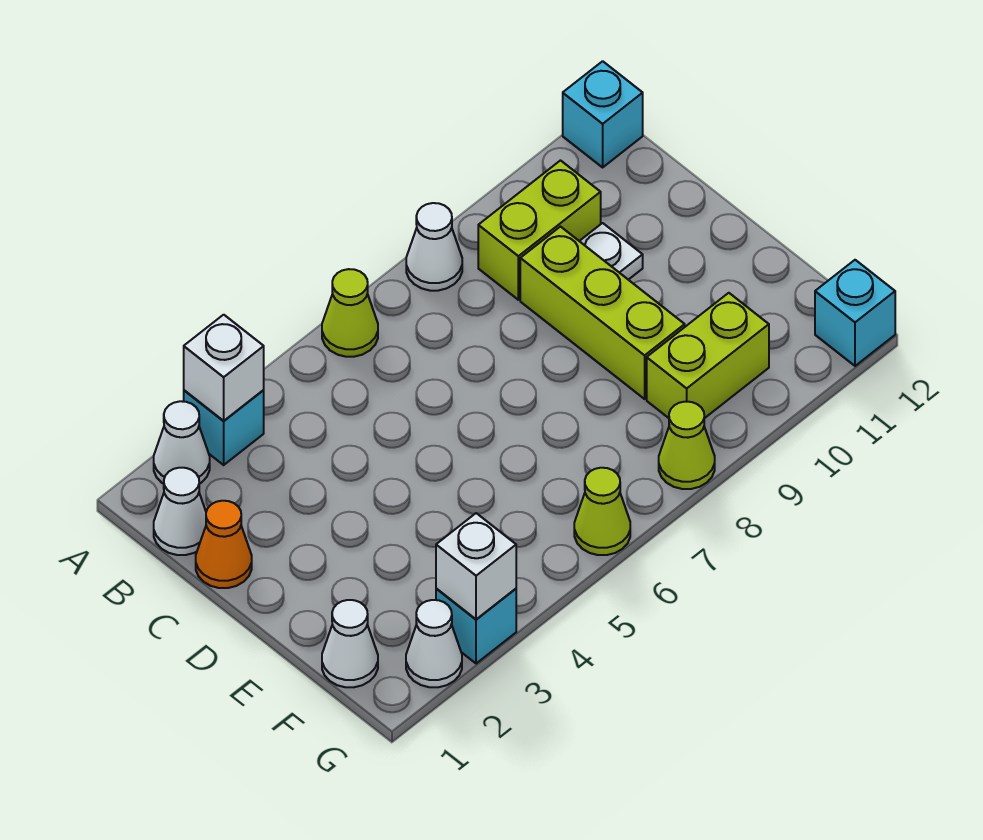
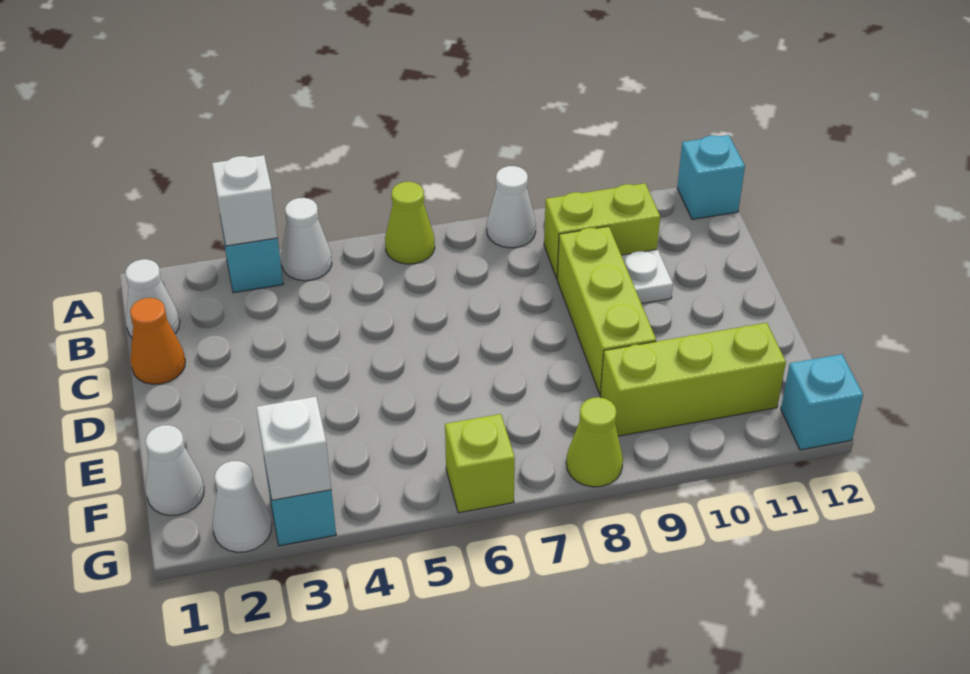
white 1x1 cone [154,401,210,484] -> white 1x1 cone moved to [281,198,332,281]
lime 1x2 brick [647,293,769,418] -> lime 1x3 brick [600,323,786,436]
lime 1x1 cone [574,468,630,555] -> lime 1x1 brick [445,414,515,513]

